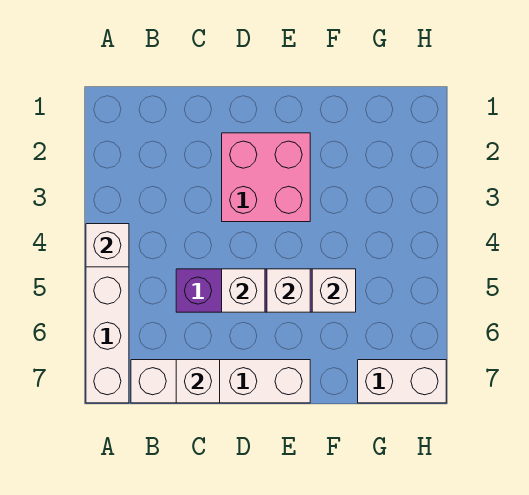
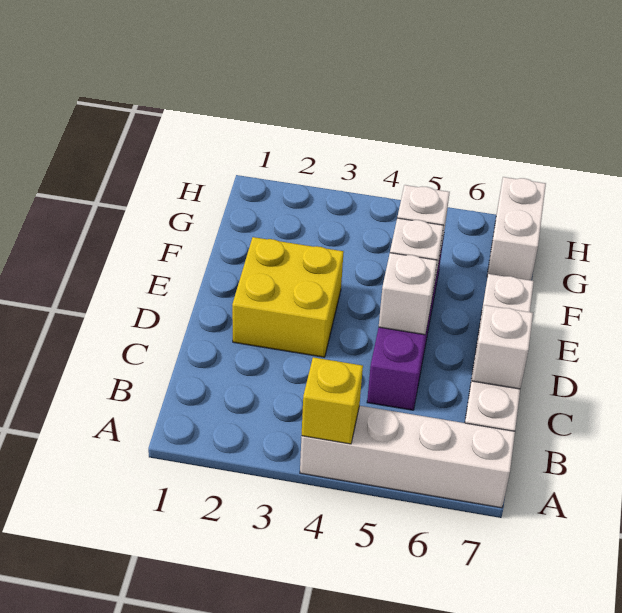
white 1x1 brick [86,224,129,267] -> yellow 1x1 brick [302,357,363,444]
pink 2x2 brick [222,133,310,222] -> yellow 2x2 brick [232,237,344,357]

